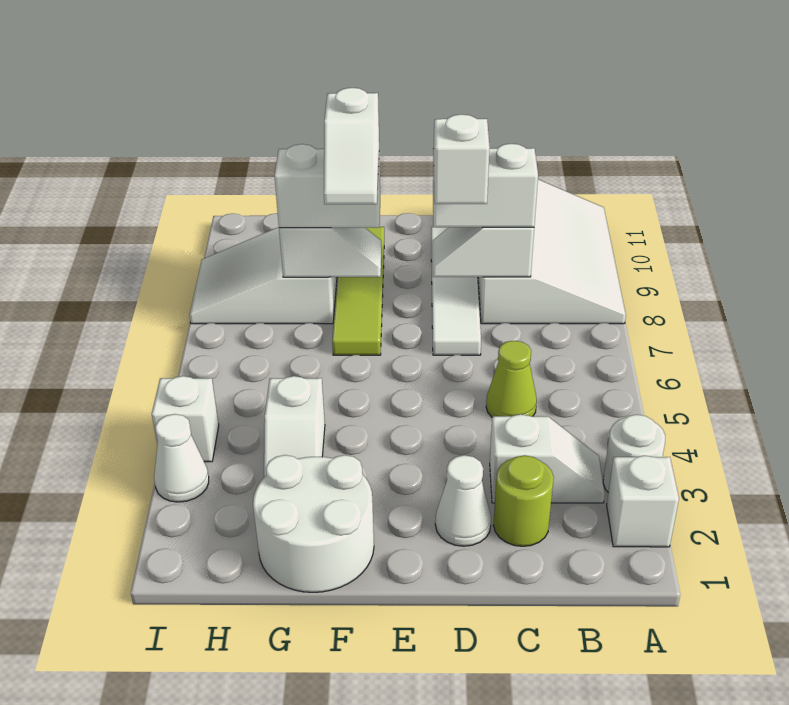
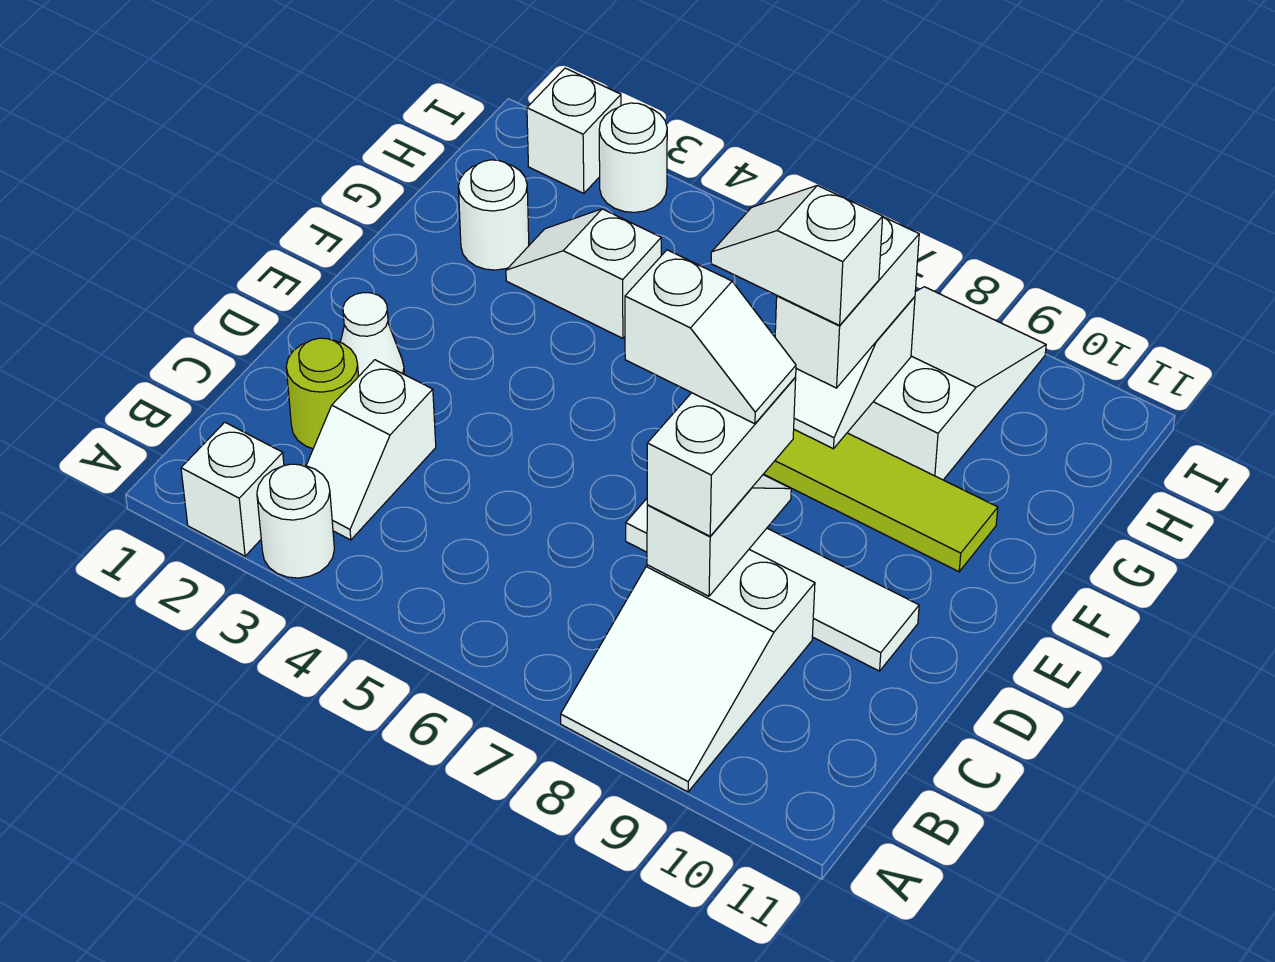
white 3x4 slope [478,179,626,324] -> white 2x3 slope [561,549,815,792]
lime 1x1 cone [486,341,537,417] -> none
white 2x2 round brick [253,455,374,592] -> white 1x1 round brick [458,160,529,270]
white 1x1 cone [154,414,209,502] -> white 1x1 round brick [599,103,667,212]
white 1x1 brick [152,376,219,462] -> white 1x1 brick moved to [527,68,621,193]

